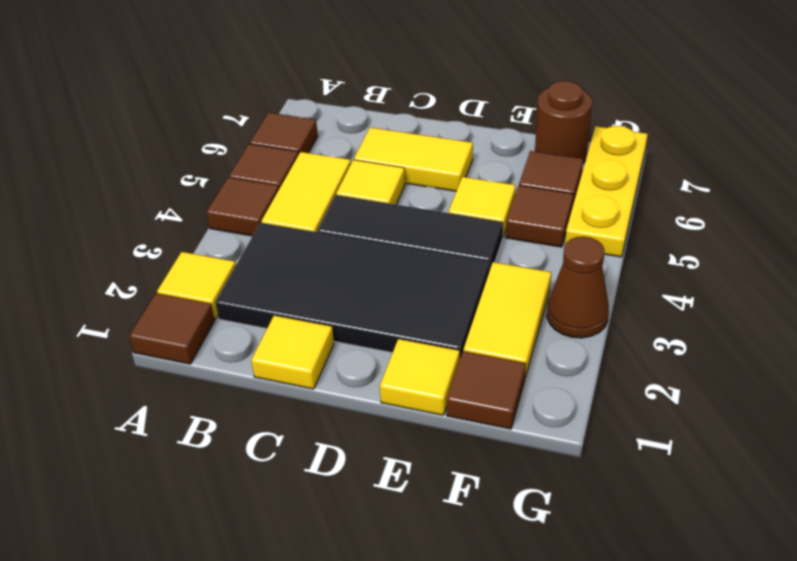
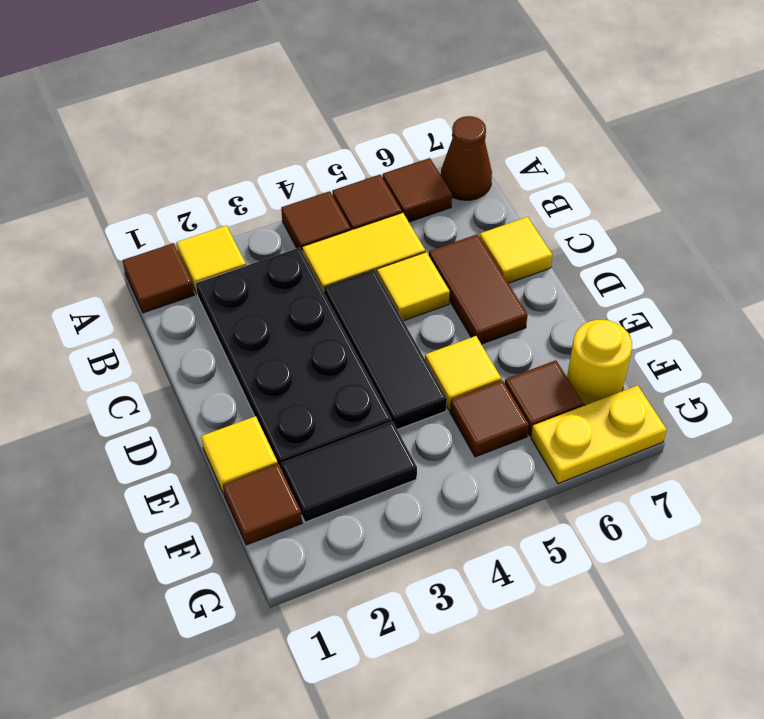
black 2x4 tile [215,223,490,357] -> black 2x4 plate [196,248,391,470]
yellow 1x1 tile [251,316,334,389] -> yellow 1x1 tile moved to [480,217,552,283]
yellow 1x2 tile [354,128,473,191] -> brown 1x2 tile [429,234,527,344]
yellow 1x2 tile [464,262,551,377] -> black 1x2 tile [281,421,417,522]
brown 1x1 round brick [535,81,592,163] -> yellow 1x1 round brick [567,320,632,405]
brown 1x1 cone [547,237,609,338] -> brown 1x1 cone moved to [441,116,492,200]
yellow 1x3 plate [565,126,648,257] -> yellow 1x2 plate [531,385,667,484]

